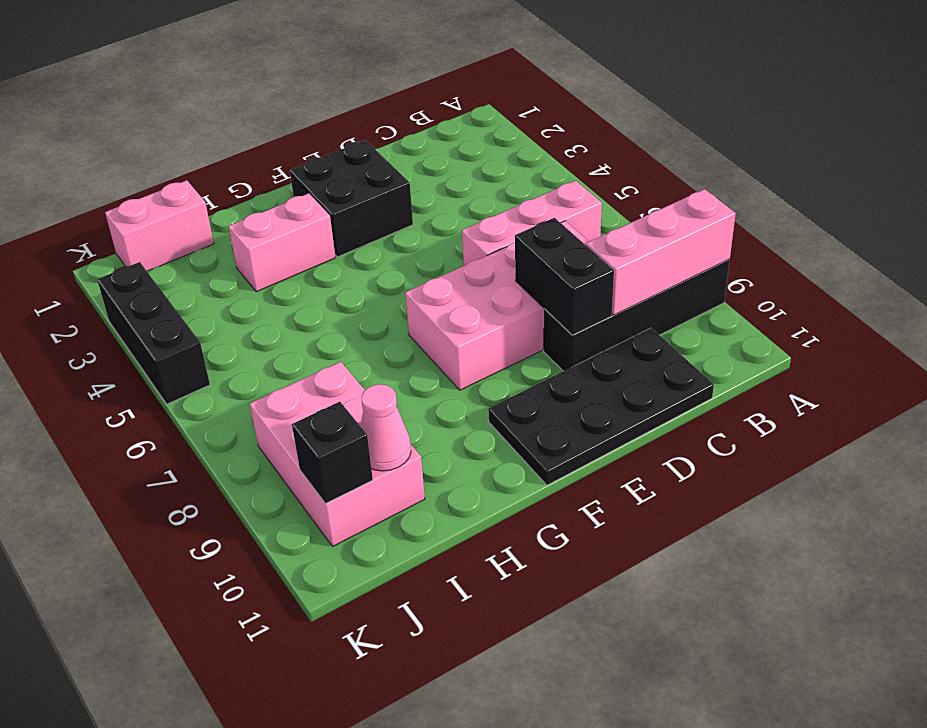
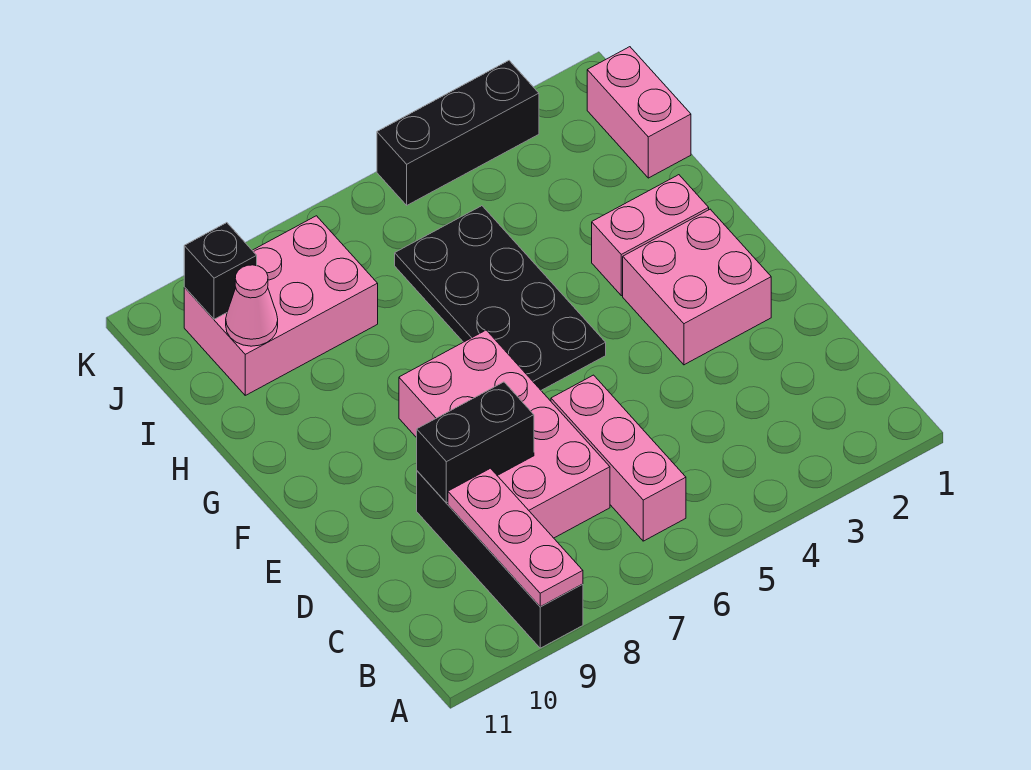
pink 1x3 brick [586,189,736,315] -> pink 1x3 plate [448,468,583,607]
black 2x4 plate [488,328,714,485] -> black 2x4 plate moved to [395,206,606,390]
black 2x2 brick [290,140,413,257] -> pink 2x2 brick [623,209,771,365]
pink 1x2 brick [229,193,335,292] -> pink 1x2 brick turned to [592,175,709,296]

